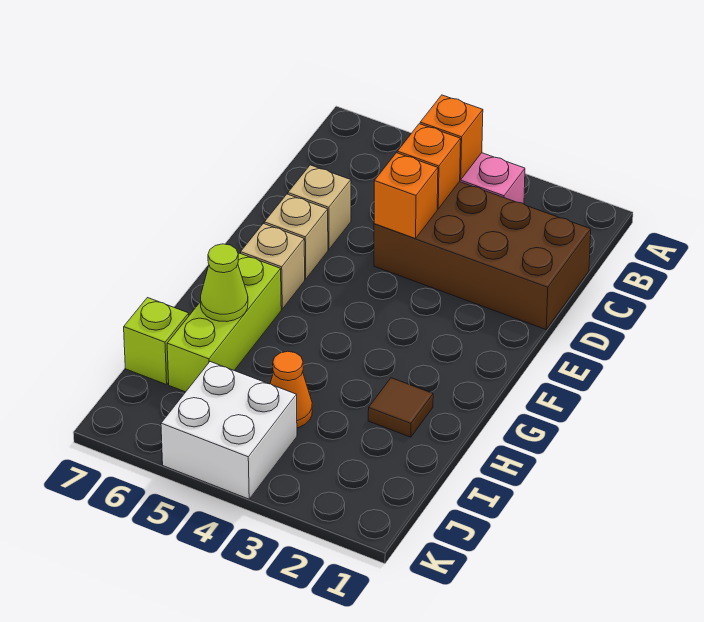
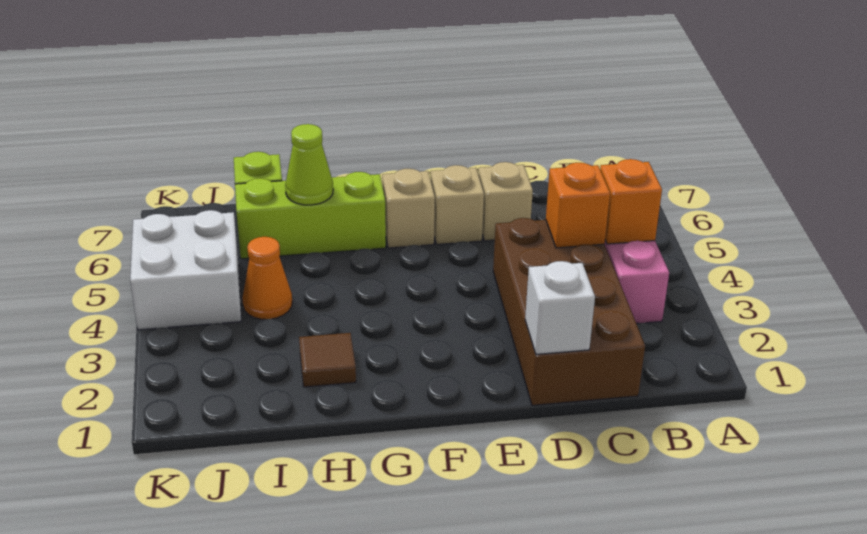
none -> white 1x1 brick [525,261,595,354]
orange 1x1 brick [374,153,438,239] -> none

